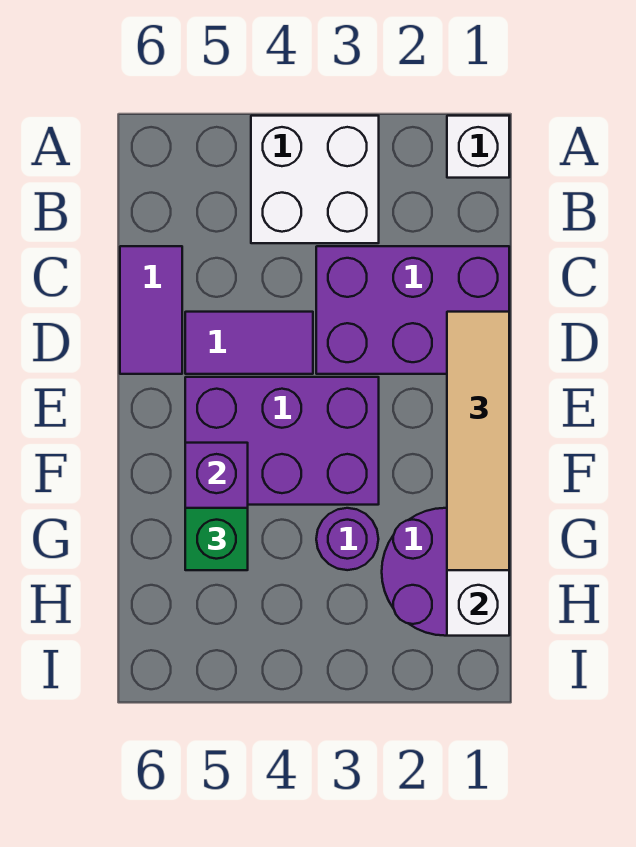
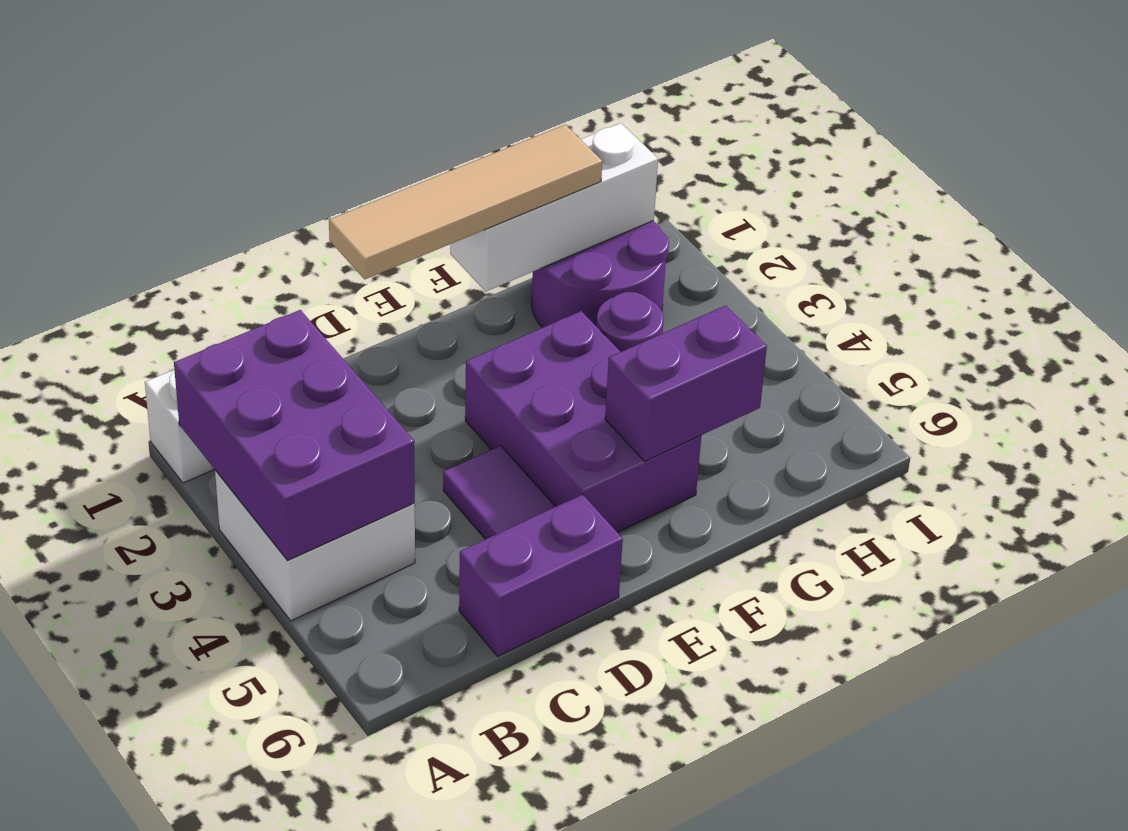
purple 2x3 brick [316,246,509,374] -> purple 2x3 brick moved to [174,310,415,560]
purple 1x2 tile [120,246,182,374] -> purple 1x2 brick [459,494,623,656]
green 1x1 brick [185,508,248,570] -> none

